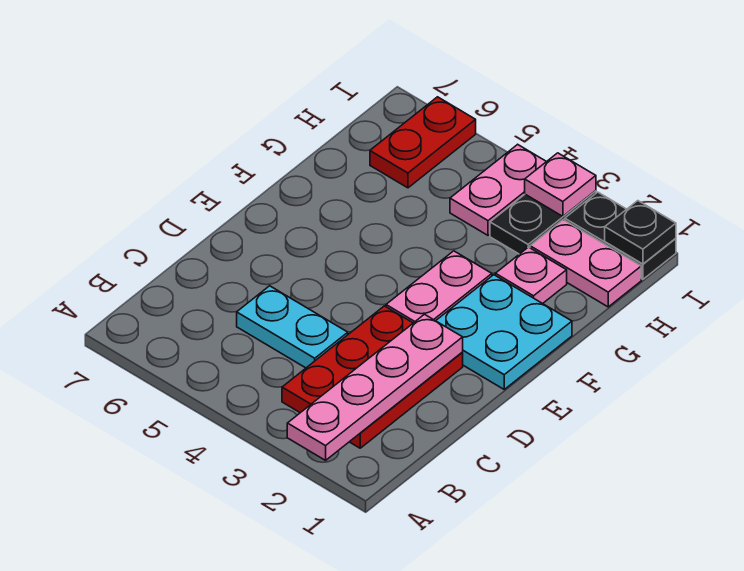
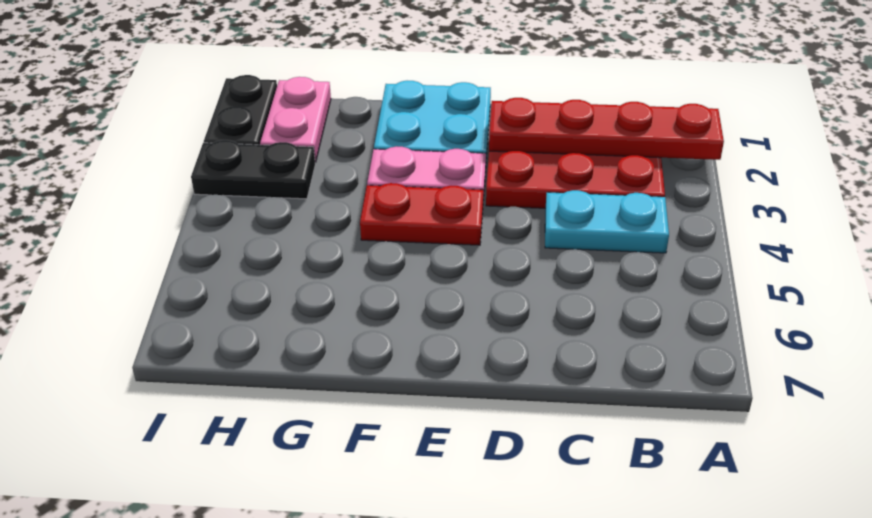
pink 1x4 plate [287,314,463,460] -> red 1x4 plate [489,98,724,160]
cyan 1x2 plate [237,286,348,368] -> cyan 1x2 plate turned to [545,190,669,253]
pink 1x1 plate [495,247,567,304] -> none
pink 1x2 plate [450,144,546,235] -> none
red 1x2 plate [370,97,476,188] -> red 1x2 plate moved to [360,183,483,245]
black 1x1 plate [605,201,676,264] -> none
pink 1x1 plate [525,153,596,216] -> none

